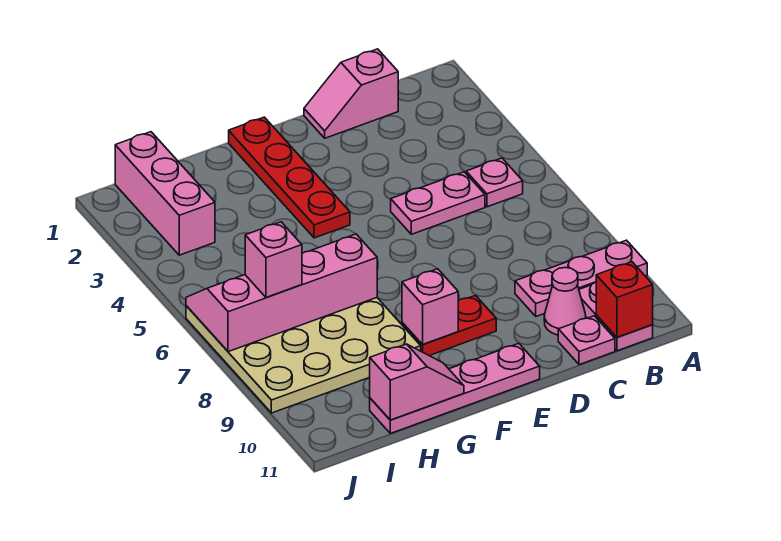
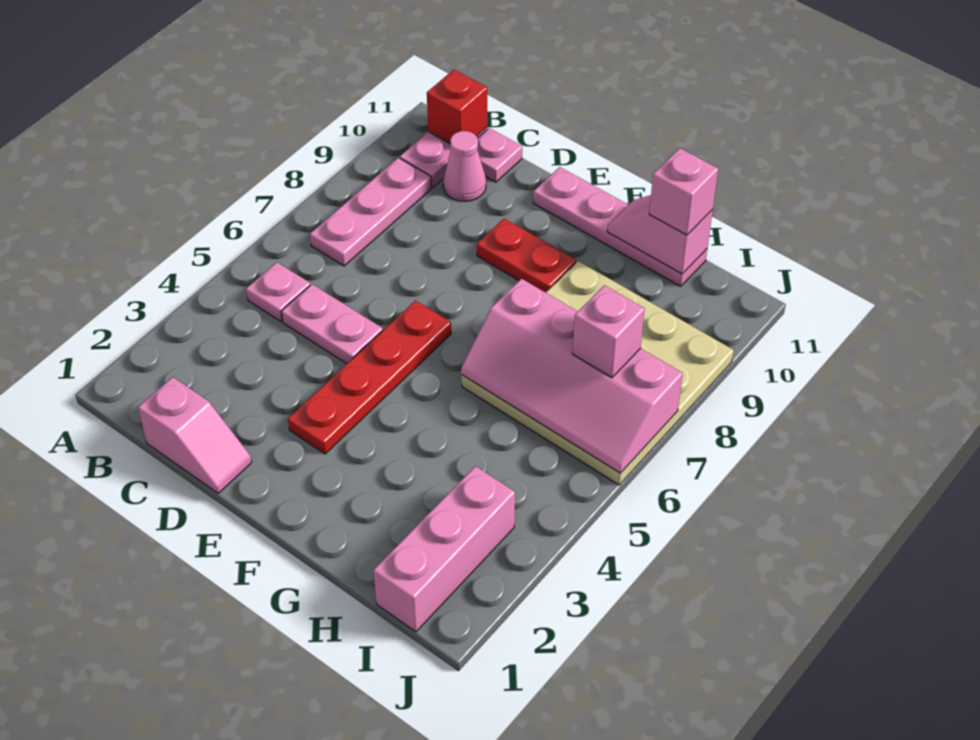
pink 1x3 plate [515,240,647,316] -> pink 1x3 plate turned to [310,158,432,266]
red 1x4 plate [229,117,350,238] -> red 1x4 plate moved to [288,301,451,454]
pink 1x1 brick [402,269,458,345] -> pink 1x1 brick moved to [649,148,718,235]

